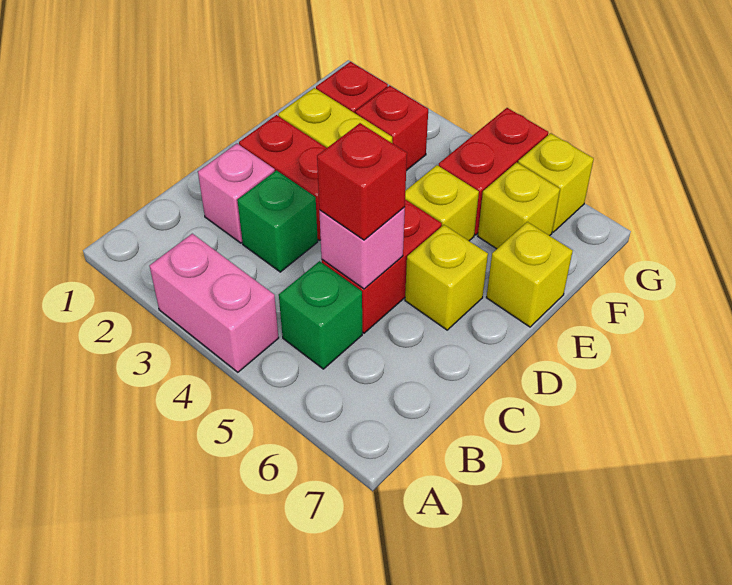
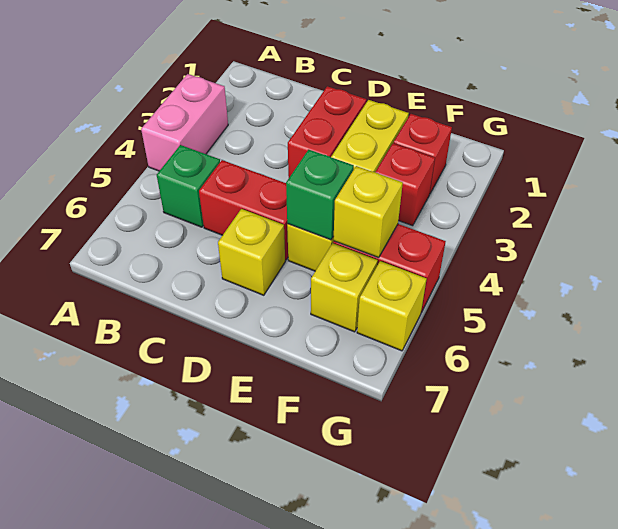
pink 1x1 brick [198,144,275,243] -> none
green 1x1 brick [237,170,318,272] -> green 1x1 brick moved to [286,149,354,240]
pink 1x1 brick [319,207,405,289] -> none
red 1x1 brick [317,123,407,240] -> none
yellow 1x1 brick [486,222,573,327] -> yellow 1x1 brick moved to [334,166,403,258]

